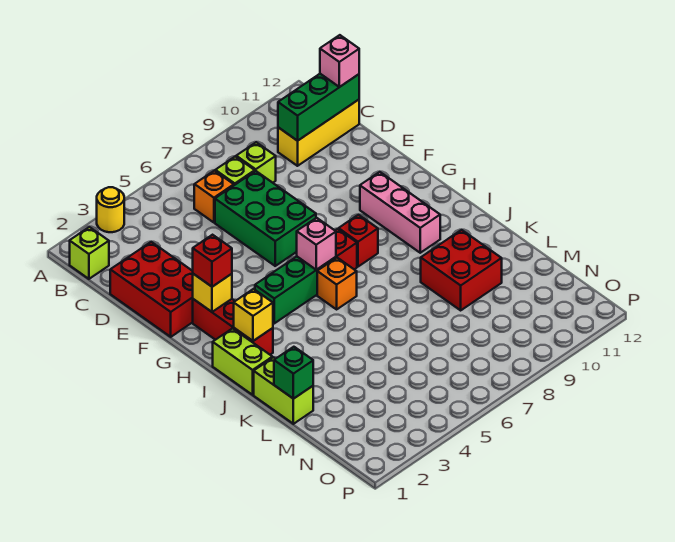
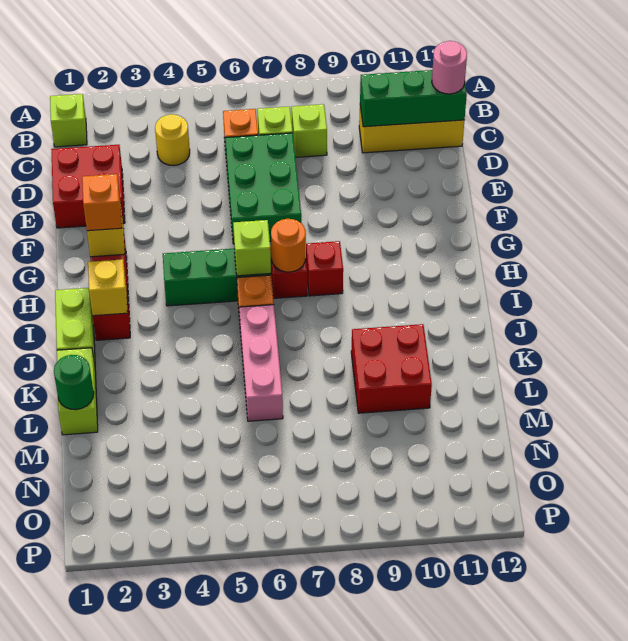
yellow 1x1 round brick [97,187,124,232] -> yellow 1x1 round brick moved to [155,114,190,166]
pink 1x1 brick [320,35,359,87] -> pink 1x1 round brick [432,41,467,94]
red 2x3 brick [110,242,193,337] -> red 2x2 brick [51,145,125,228]
red 1x1 brick [193,235,232,287] -> orange 1x1 brick [82,174,122,231]
pink 1x3 brick [360,172,440,253] -> pink 1x3 brick moved to [239,305,283,421]
pink 1x1 brick [297,218,336,270] -> lime 1x1 brick [233,220,271,276]
none -> orange 1x1 round brick [271,219,306,272]
green 1x1 brick [274,347,313,399] -> green 1x1 round brick [54,355,94,410]

